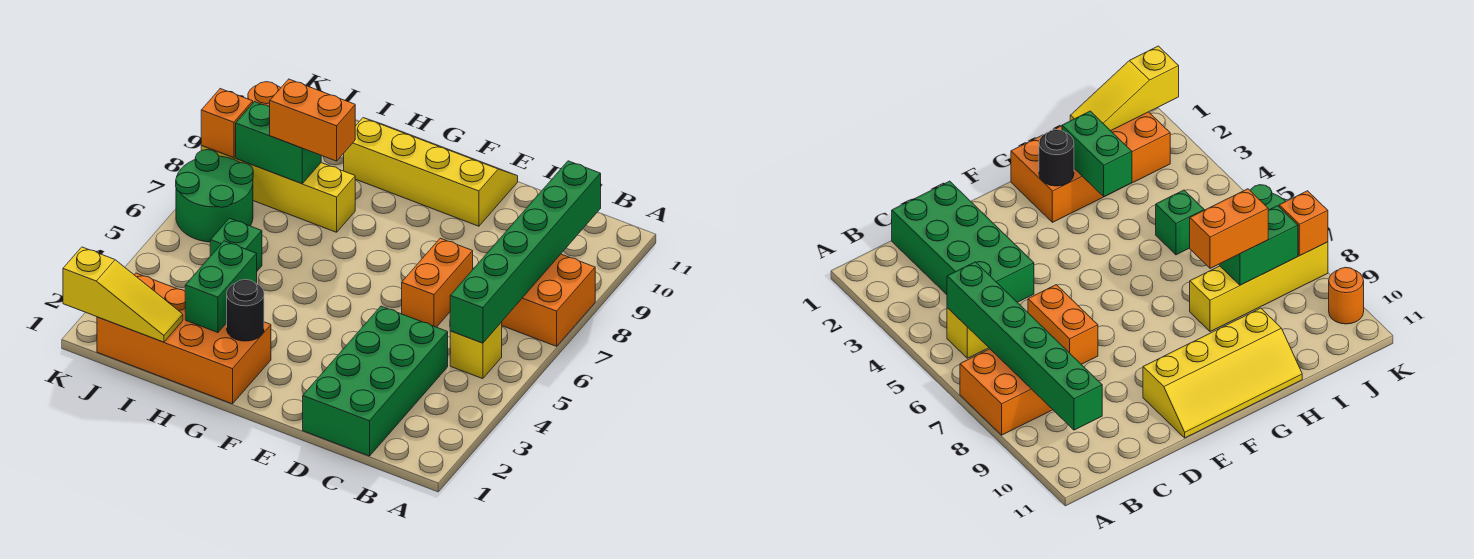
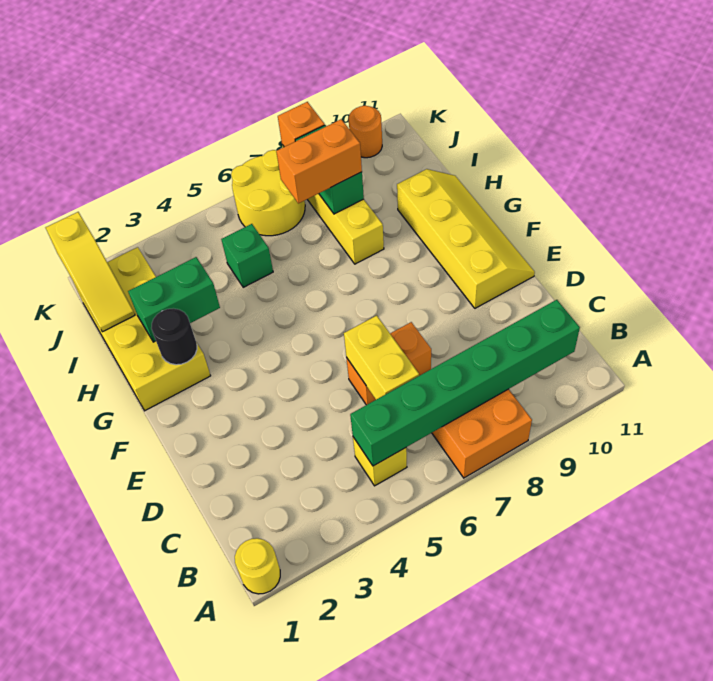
none -> yellow 1x1 round brick [235,538,280,594]
green 2x4 brick [303,306,448,456] -> none
none -> yellow 1x2 brick [344,315,419,399]
orange 2x4 brick [97,273,271,404] -> yellow 2x4 brick [74,247,211,411]
orange 1x2 brick [270,79,355,161] -> orange 1x2 brick turned to [276,119,362,203]
green 2x2 round brick [176,150,253,242] -> yellow 2x2 round brick [231,150,305,236]

